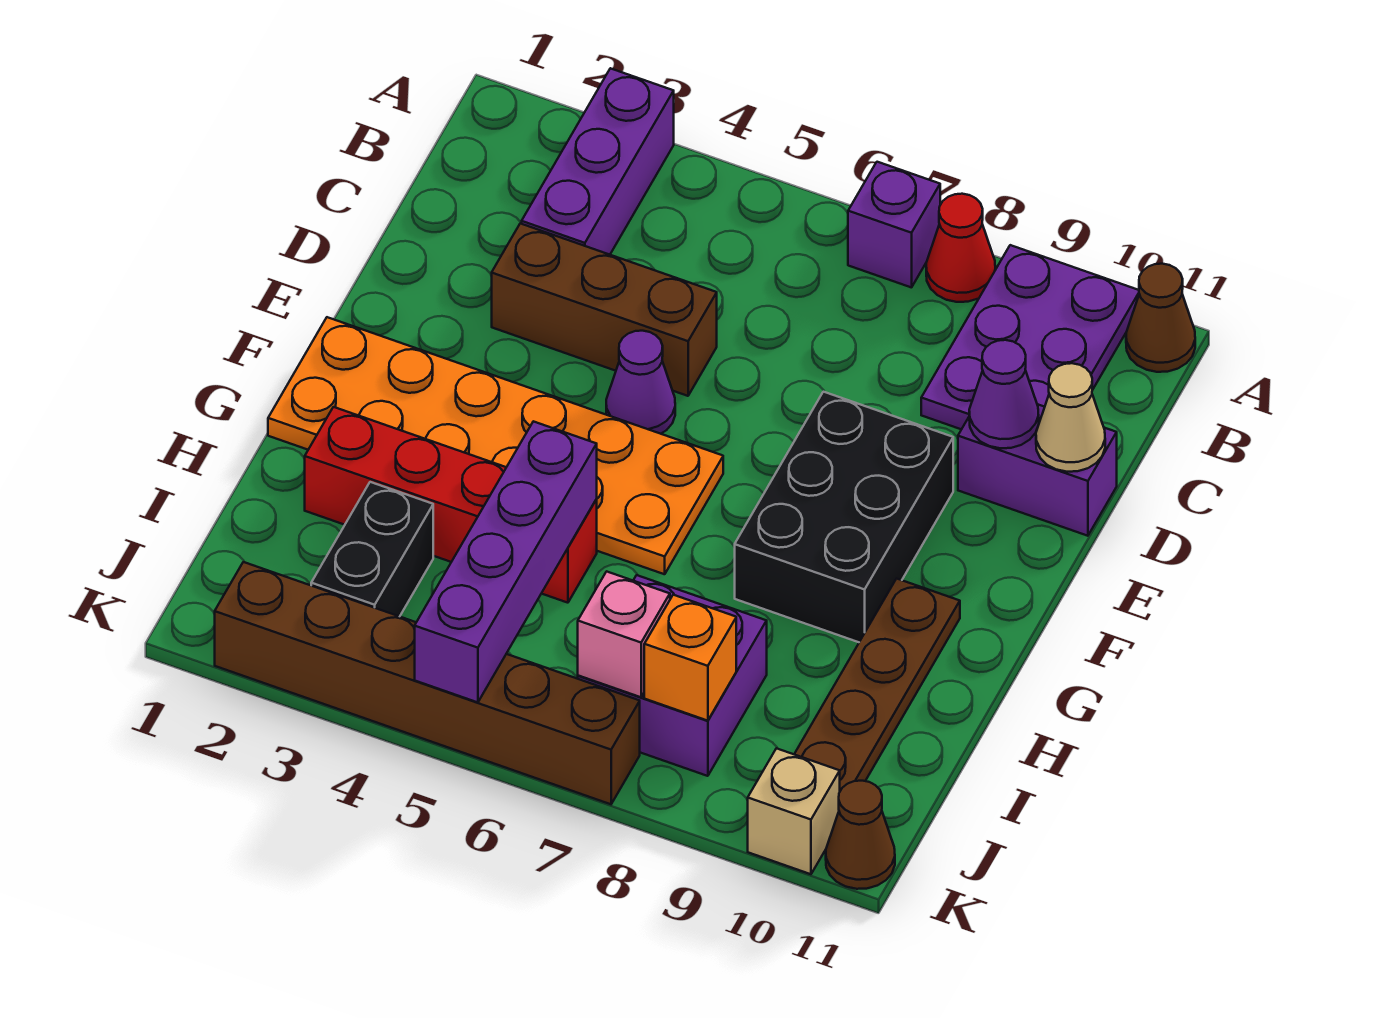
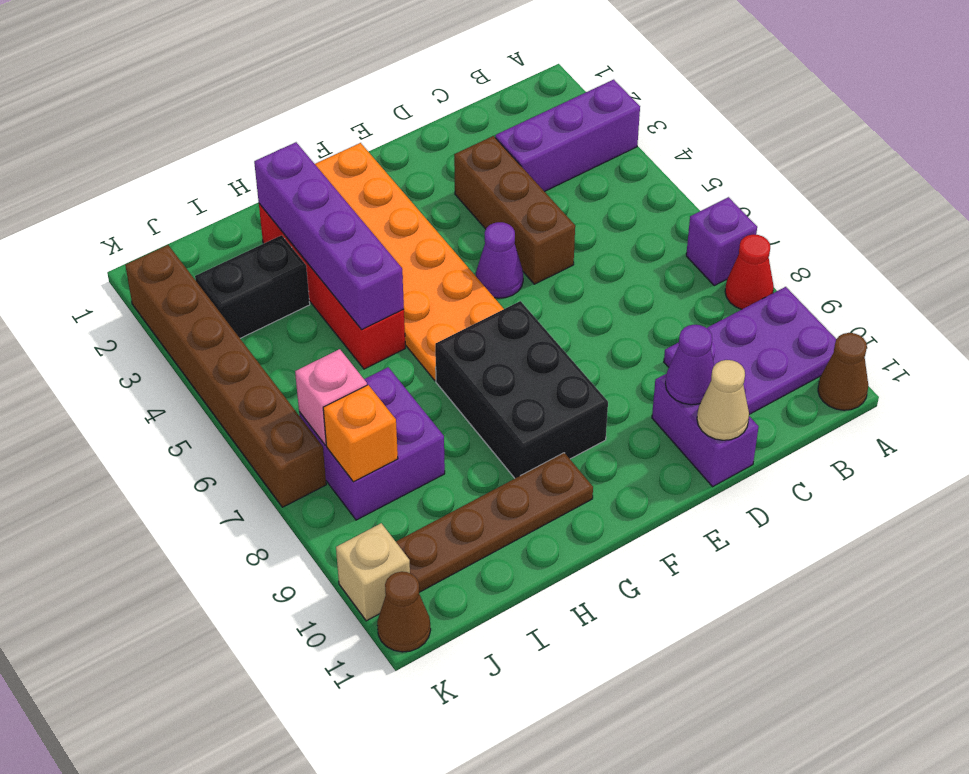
black 2x3 brick [735,392,953,642] -> black 2x3 brick turned to [435,301,608,478]
purple 1x4 brick [415,421,597,702] -> purple 1x4 brick turned to [254,142,404,330]

